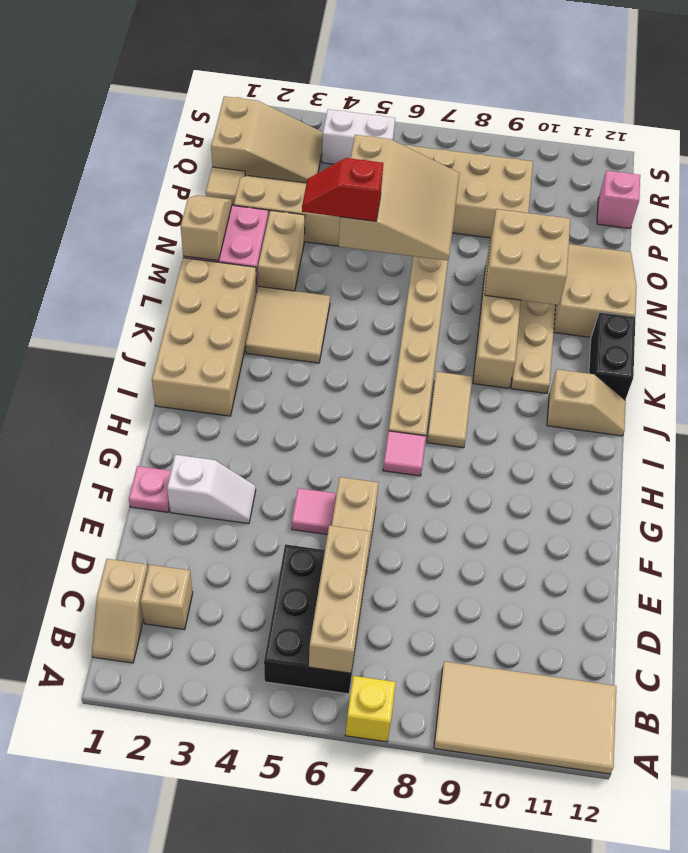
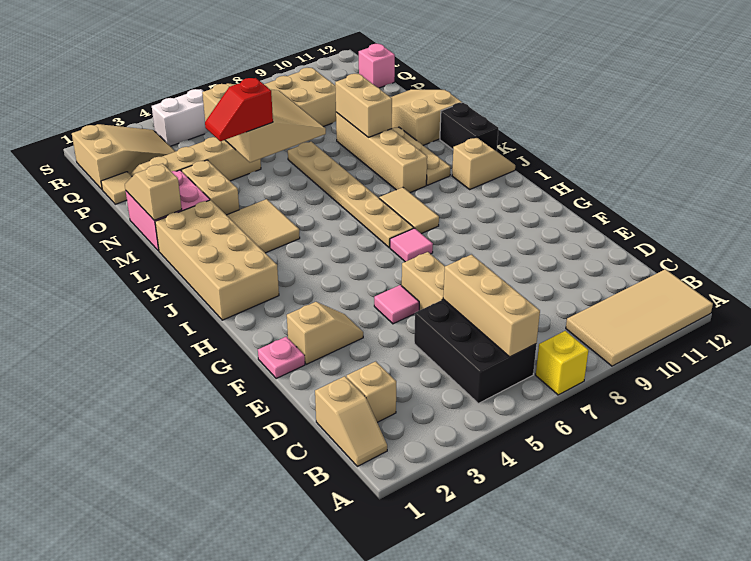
white 1x2 slope [167,455,256,524] -> tan 1x2 slope [287,302,363,364]
tan 2x2 brick [485,209,571,305] -> tan 1x2 brick [335,74,392,137]

